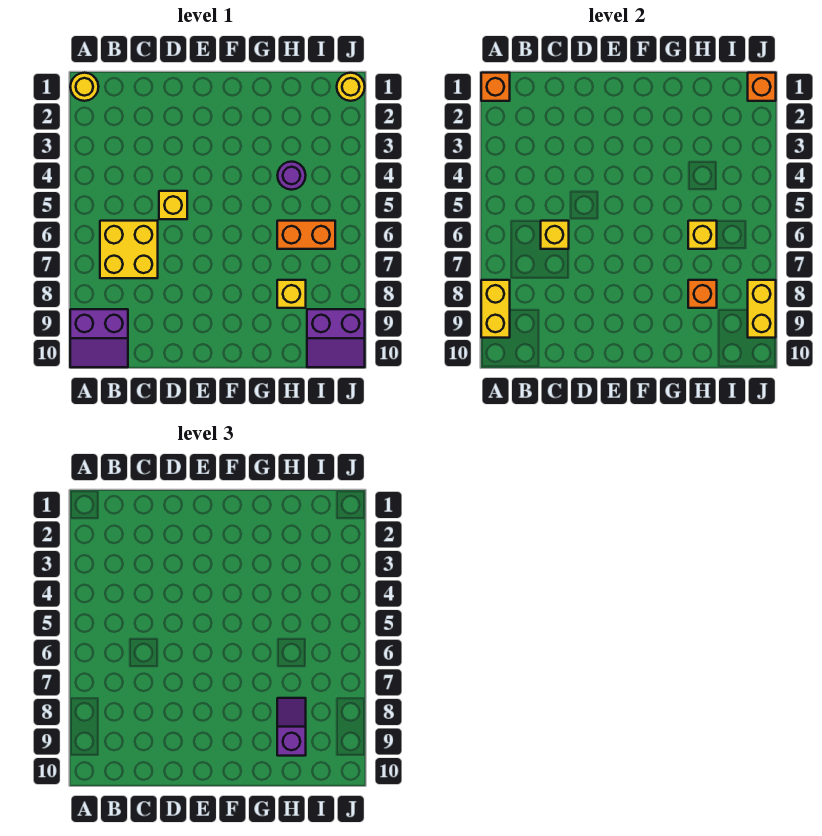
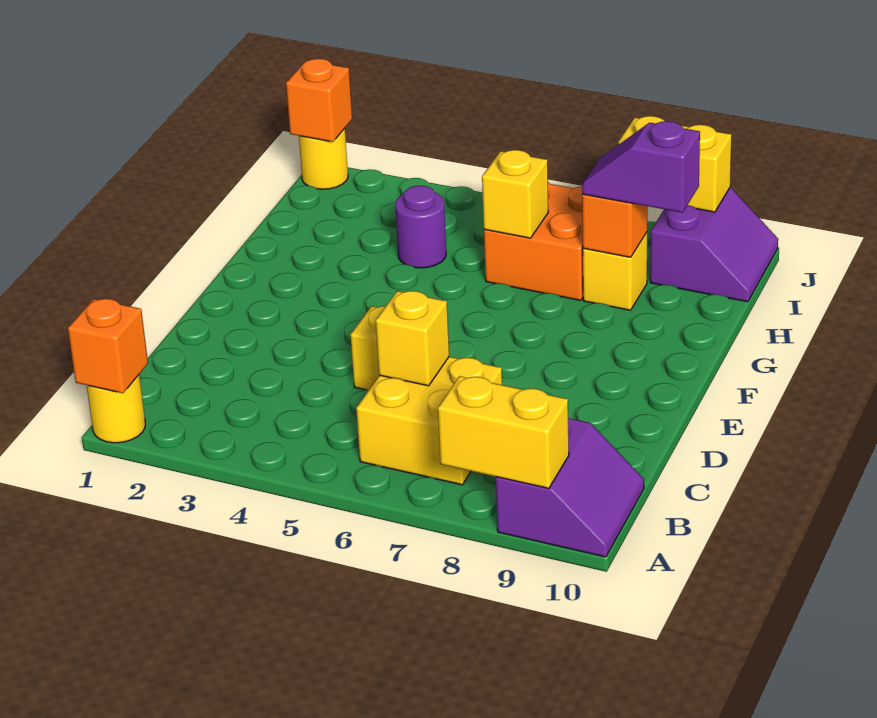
orange 1x2 brick [277,221,335,249] -> orange 2x2 brick [484,182,583,300]

